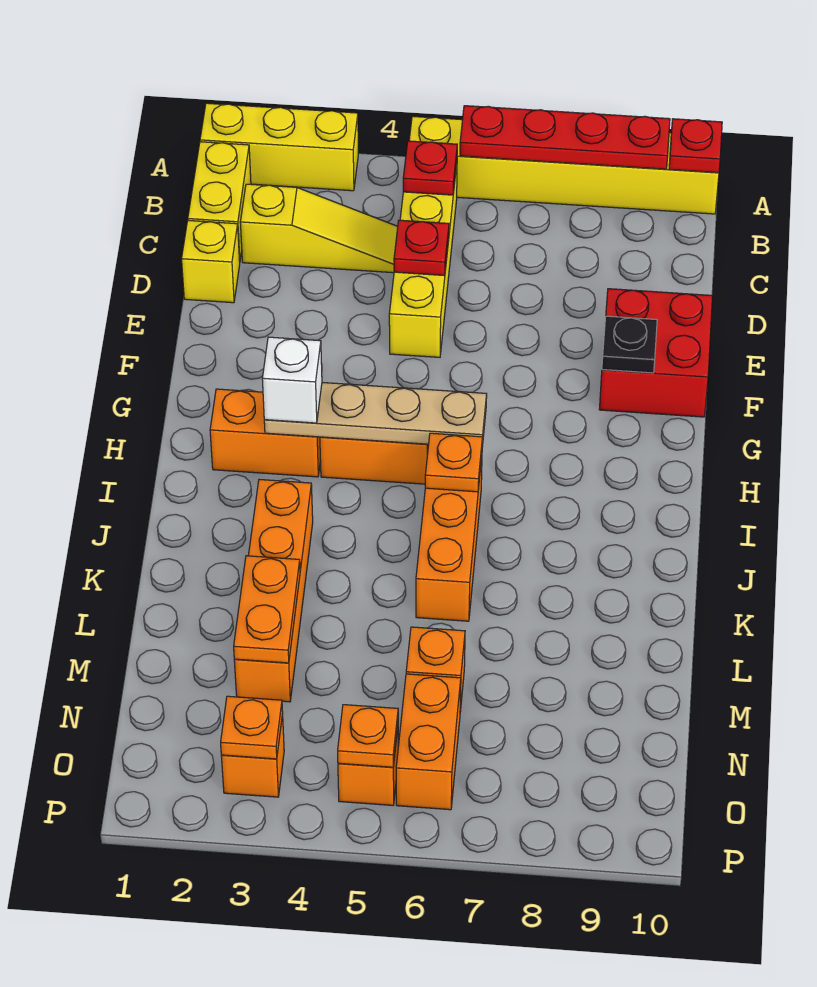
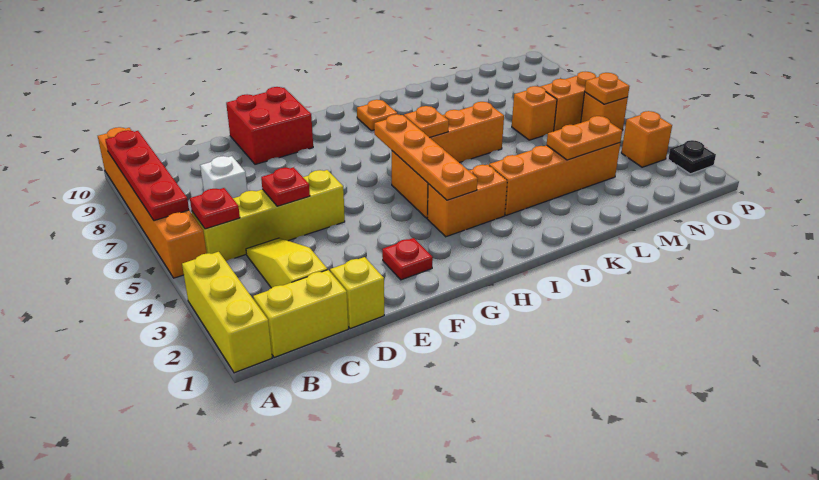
yellow 1x6 brick [409,116,719,214] -> orange 1x6 brick [98,127,207,278]
red 1x1 plate [669,119,722,173] -> red 1x1 plate moved to [382,238,433,280]
black 1x1 plate [602,316,657,373] -> black 1x1 plate moved to [668,140,716,174]
orange 1x2 brick [210,389,320,477] -> orange 1x2 brick turned to [427,165,507,237]
tan 1x4 plate [264,382,487,447] -> orange 1x4 plate [374,114,478,200]
white 1x1 brick [262,337,322,423] -> white 1x1 brick moved to [200,156,247,198]
orange 1x1 plate [221,696,283,759] -> orange 1x1 plate moved to [357,100,397,131]

